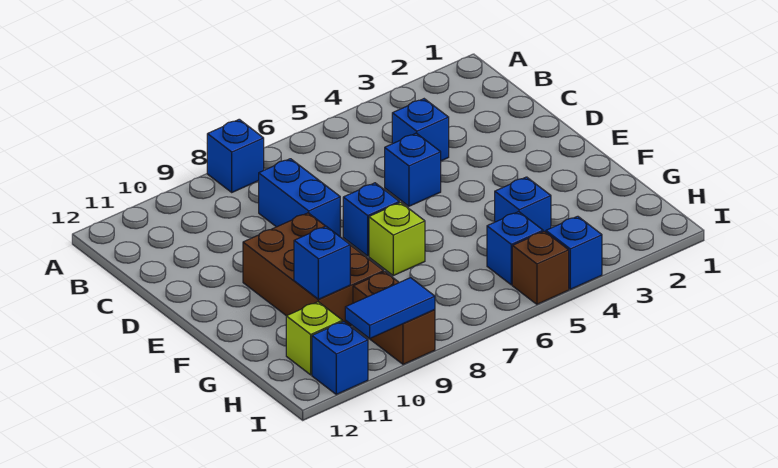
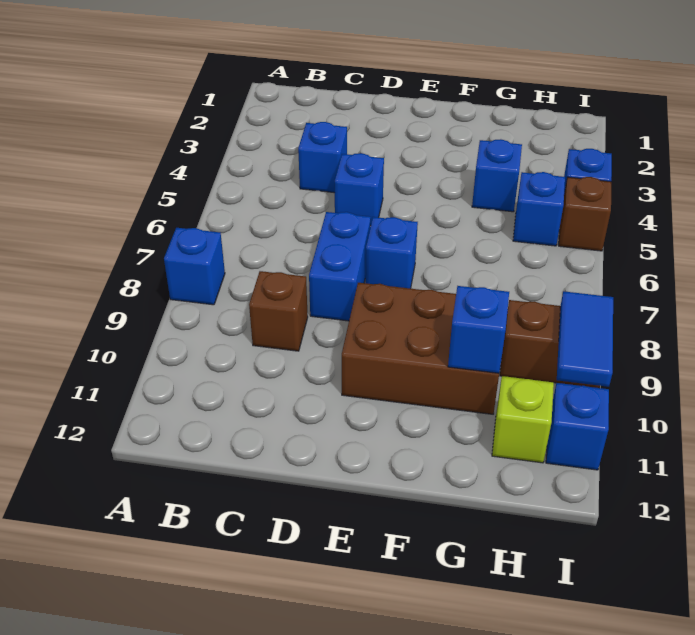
blue 1x2 brick [259,159,340,236] -> blue 1x2 brick turned to [309,212,371,321]
none -> brown 1x1 brick [249,271,308,351]
lime 1x1 brick [369,202,425,276] -> none

